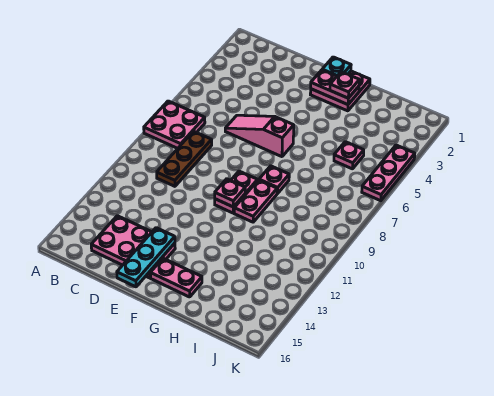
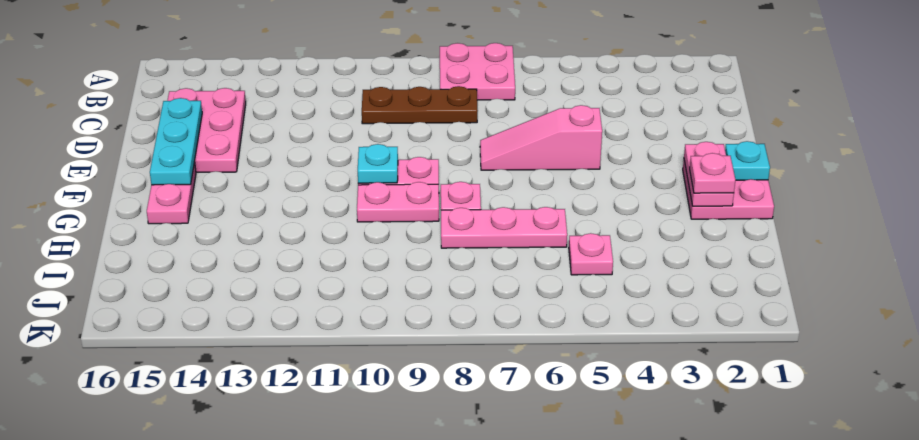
pink 1x3 slope [225,115,294,157] -> pink 1x3 slope turned to [480,105,602,170]
cyan 1x3 plate [117,228,175,287] -> cyan 1x3 plate turned to [150,98,202,185]
pink 1x1 plate [215,179,245,207] -> cyan 1x1 plate [358,144,398,183]
pink 1x3 plate [362,145,415,201] -> pink 1x3 plate moved to [441,207,567,248]

